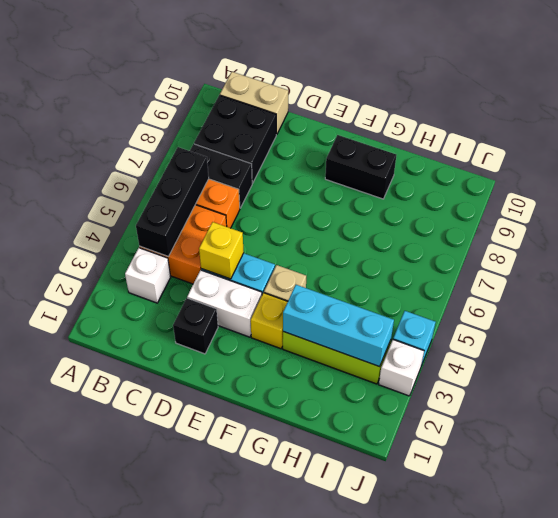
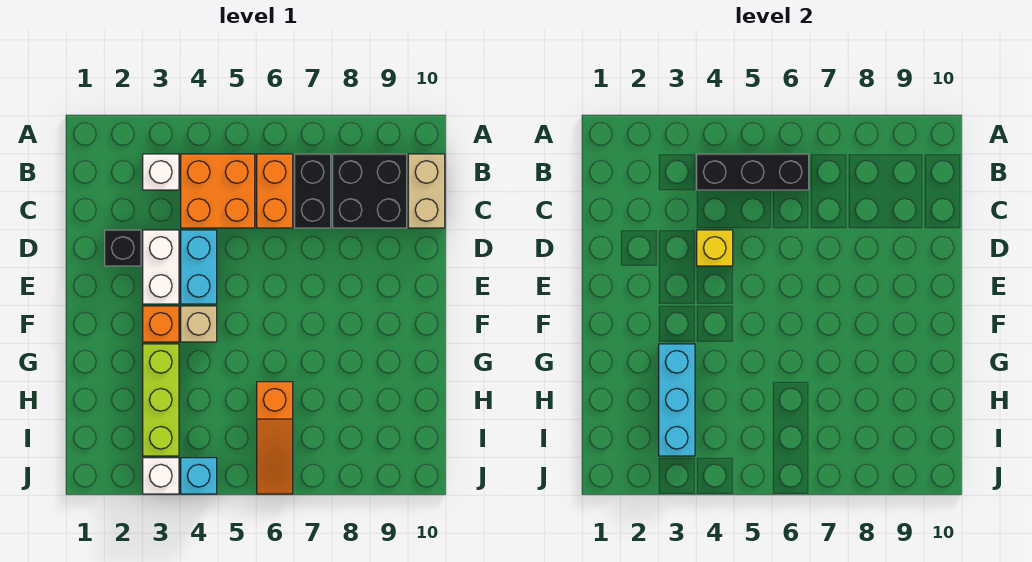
yellow 1x1 brick [251,293,288,349] -> orange 1x1 brick [143,306,179,342]
black 1x2 brick [325,135,396,199] -> none
none -> orange 1x3 slope [257,382,293,494]

